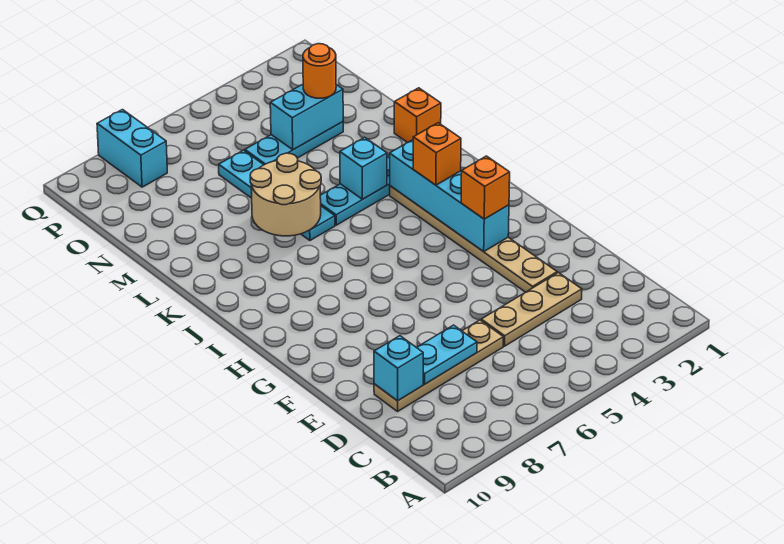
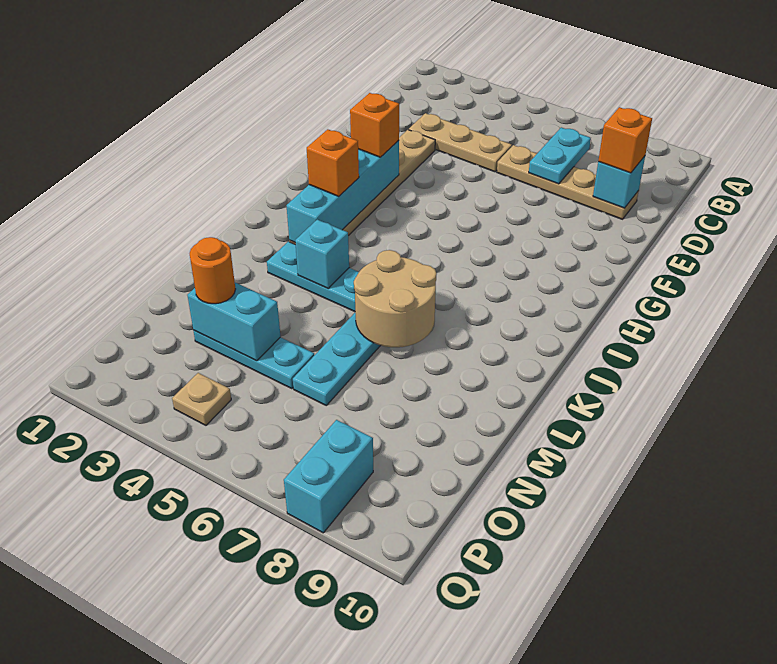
cyan 1x2 plate [416,325,477,384] -> cyan 1x2 plate turned to [529,127,591,184]
orange 1x1 brick [394,88,441,143] -> orange 1x1 brick moved to [598,107,652,173]
none -> tan 1x1 plate [172,373,231,425]

